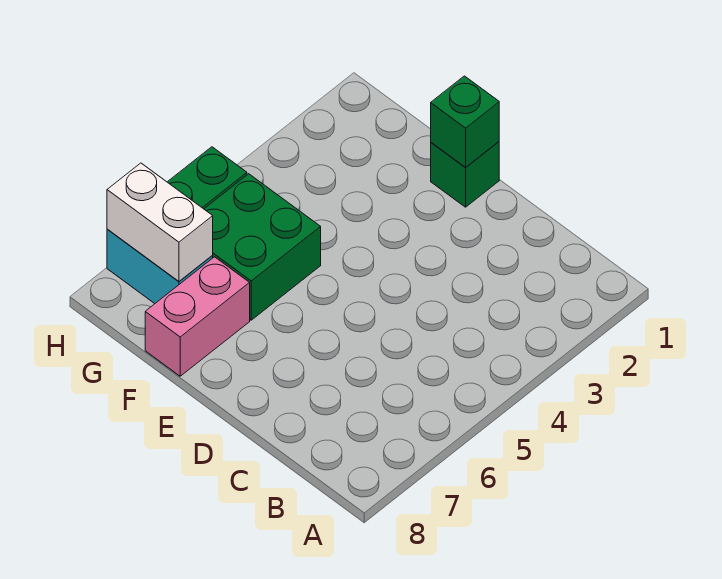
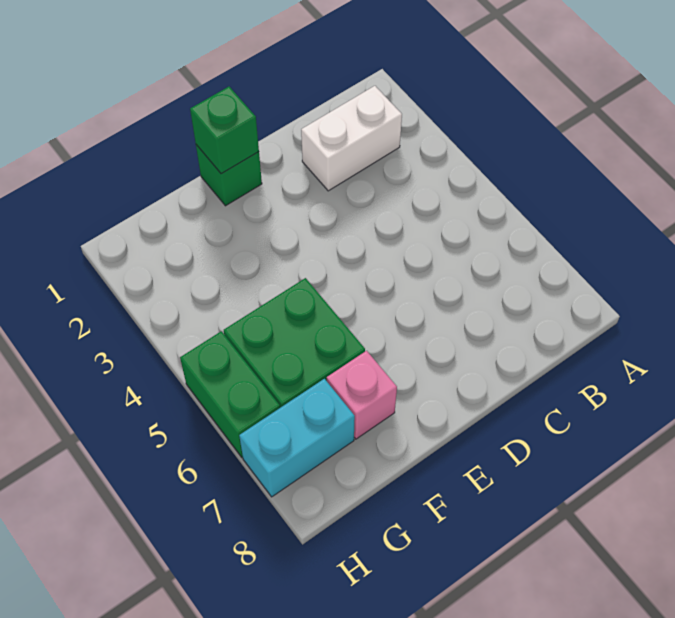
pink 1x2 brick [145,257,250,376] -> pink 1x1 brick [327,351,397,439]
white 1x2 brick [107,163,213,281] -> white 1x2 brick moved to [301,86,402,191]

